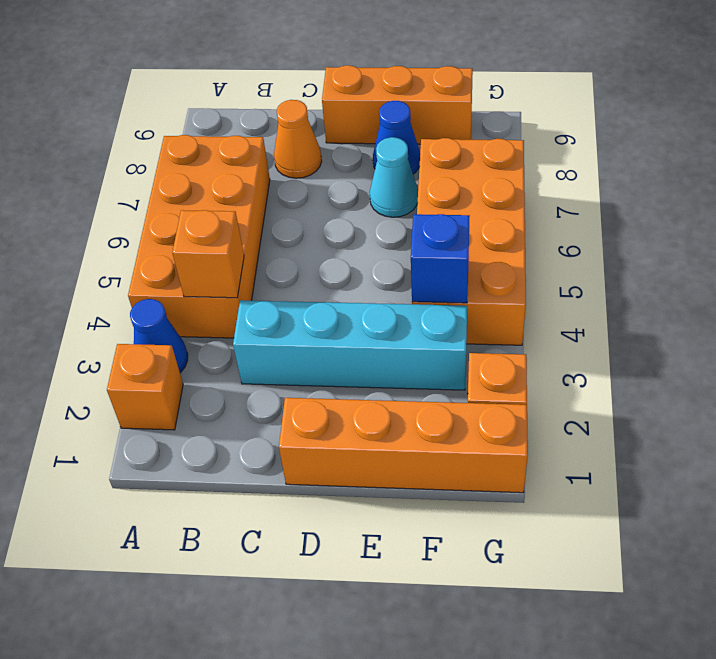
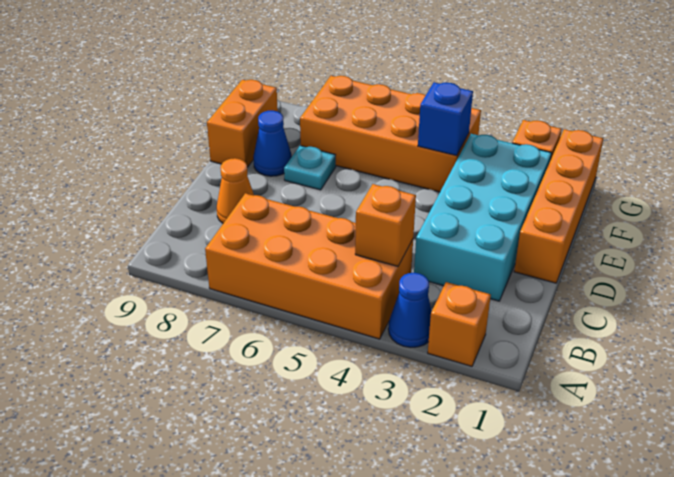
cyan 1x4 brick [233,300,467,390] -> cyan 2x4 brick [414,134,551,301]
orange 1x3 brick [322,65,473,144] -> orange 1x2 brick [207,80,278,167]
cyan 1x1 cone [370,137,418,217] -> cyan 1x1 plate [284,146,336,190]

